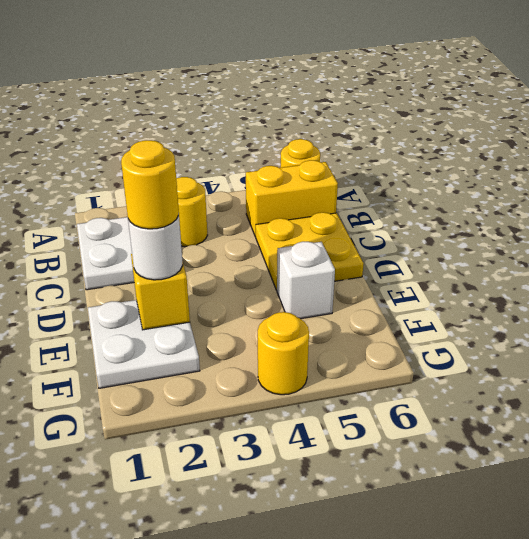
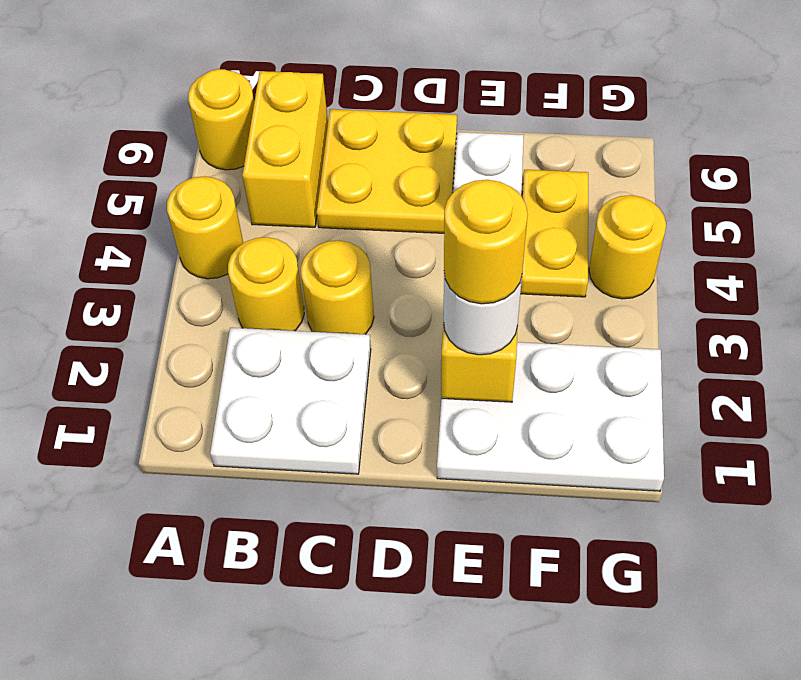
none -> yellow 1x1 round brick [167,176,243,279]
none -> yellow 1x1 round brick [301,241,374,334]
white 2x2 plate [88,300,200,388] -> white 2x3 plate [437,342,664,491]
none -> yellow 1x2 plate [520,170,588,297]

